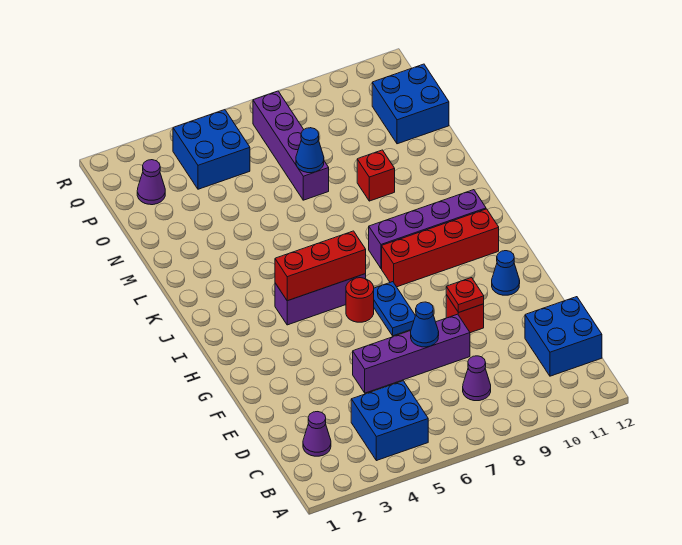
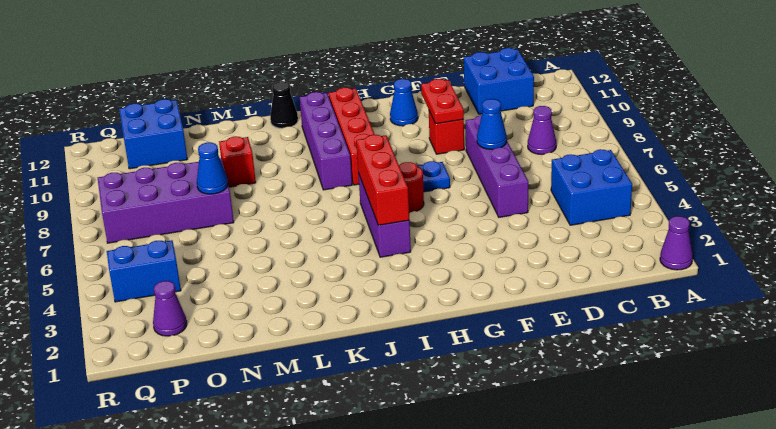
purple 1x1 cone [303,412,331,456] -> purple 1x1 cone moved to [660,216,693,270]
red 1x1 plate [446,278,484,313] -> red 1x2 plate [421,79,464,124]
none -> black 1x1 cone [270,82,298,128]
purple 1x4 brick [253,91,329,200] -> purple 2x4 brick [98,158,234,243]
blue 2x2 brick [173,110,250,189] -> blue 1x2 brick [107,240,181,302]

